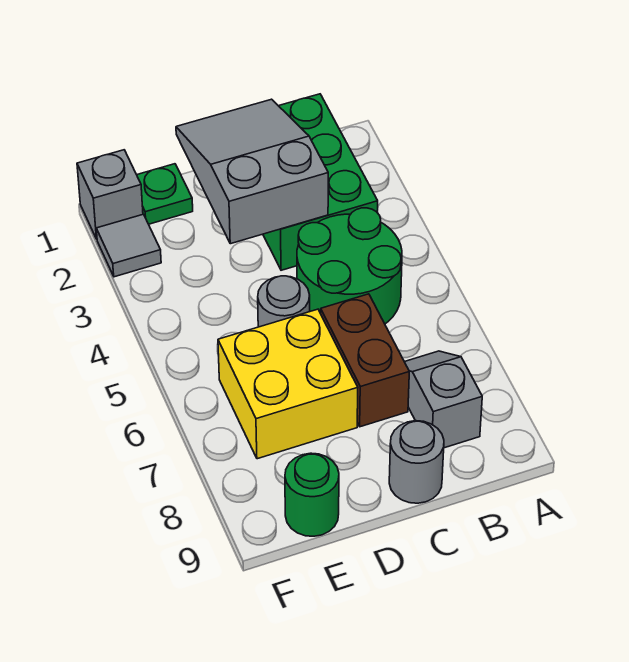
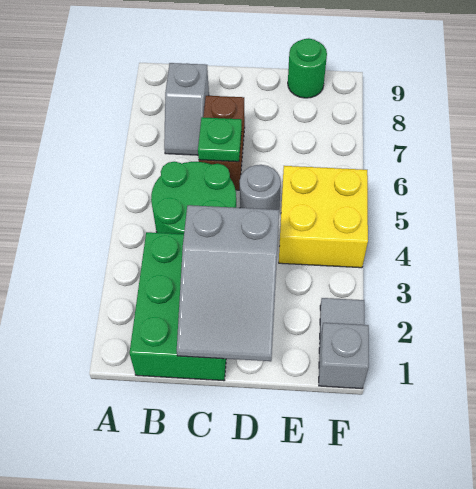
grey 1x1 round brick [389,421,444,503] -> none
yellow 2x2 brick [218,309,358,459] -> yellow 2x2 brick moved to [279,166,368,268]
green 1x1 plate [137,164,193,224] -> green 1x1 plate moved to [198,117,242,162]

